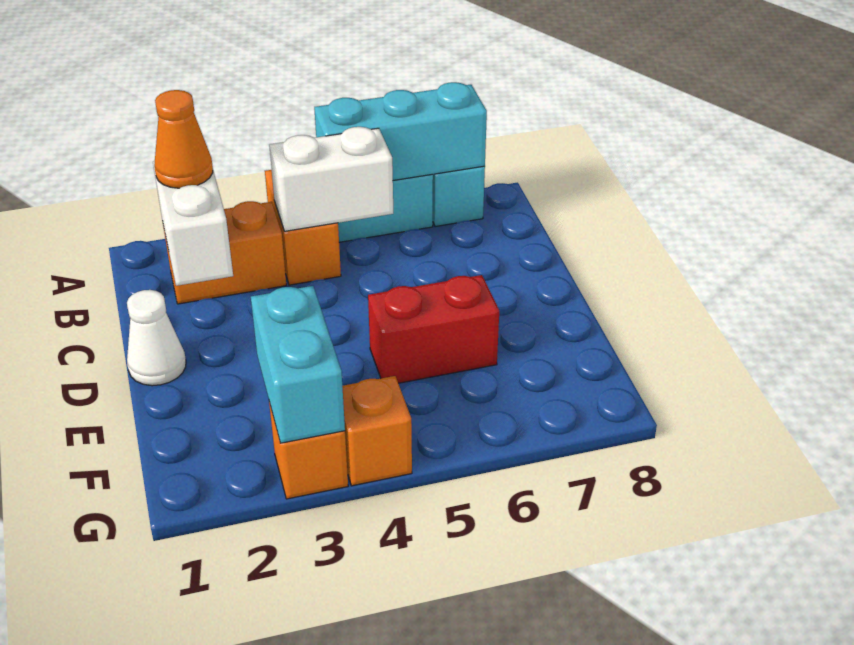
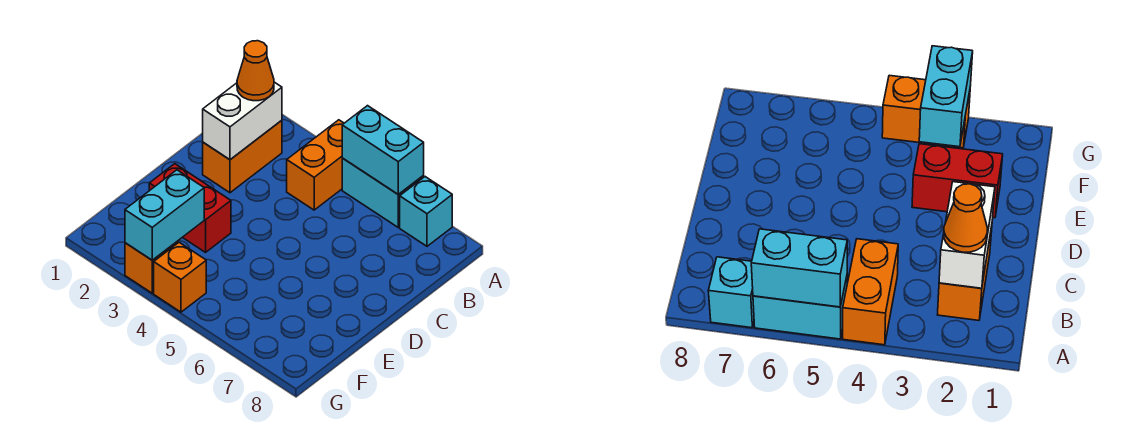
cyan 1x3 brick [314,82,487,180] -> cyan 1x2 brick [342,106,424,194]
orange 1x2 brick [163,201,286,304] -> orange 1x2 brick turned to [203,120,282,193]
white 1x2 brick [269,127,393,231] -> none
white 1x1 cone [127,290,186,386] -> none
red 1x2 brick [368,275,499,383] -> red 1x2 brick moved to [149,164,231,252]

